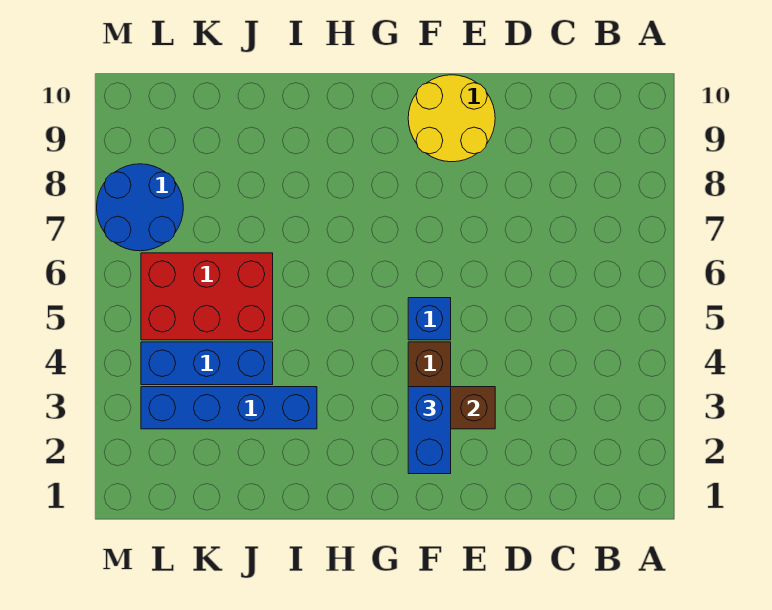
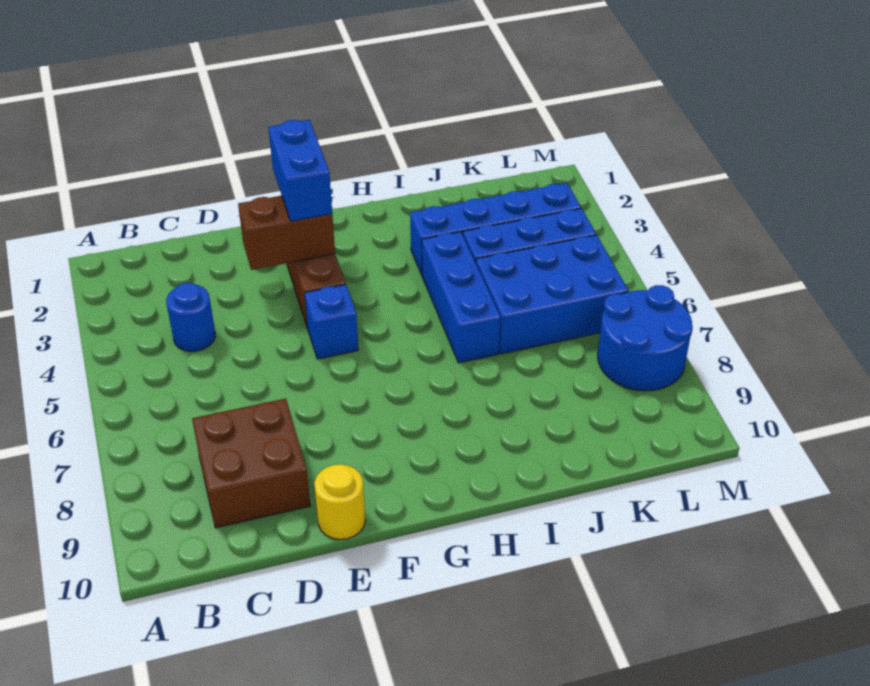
none -> blue 1x1 round brick [166,283,215,352]
none -> brown 2x2 brick [192,398,310,528]
yellow 2x2 round brick [408,75,495,162] -> yellow 1x1 round brick [314,464,365,540]
none -> blue 1x3 brick [422,232,501,363]
red 2x3 brick [141,253,273,340] -> blue 2x3 brick [476,235,628,354]

